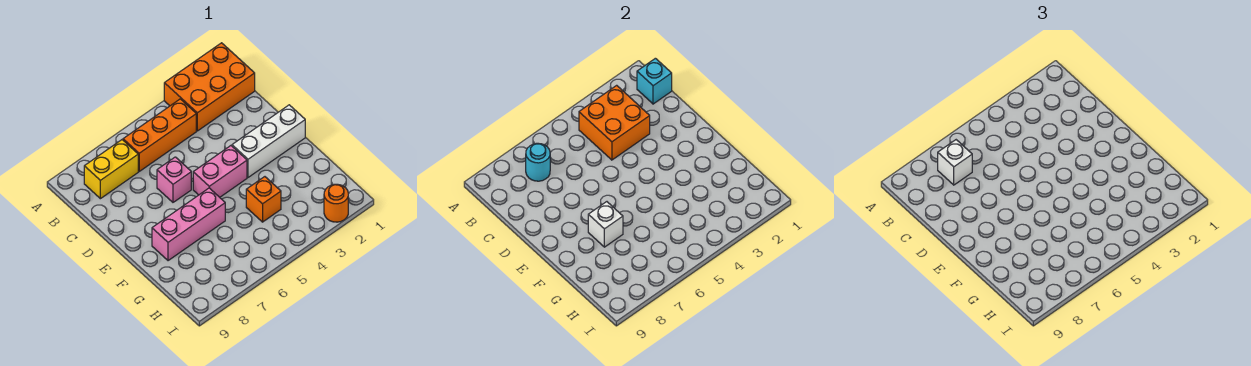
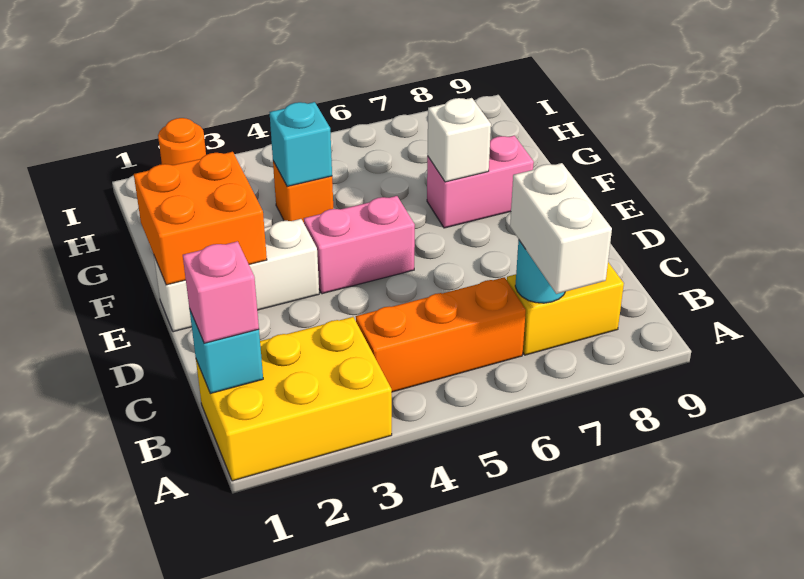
orange 2x3 brick [164,43,255,131] -> yellow 2x3 brick [196,317,392,481]
orange 2x2 brick [579,85,650,160] -> orange 2x2 brick moved to [134,152,267,285]
white 1x1 brick [938,140,972,185] -> white 1x2 brick [510,163,612,294]
pink 1x1 brick [157,157,191,202] -> pink 1x1 brick moved to [183,241,259,343]
pink 1x3 brick [152,188,225,261] -> pink 1x2 brick [427,136,534,228]
none -> cyan 1x1 brick [270,102,332,187]

